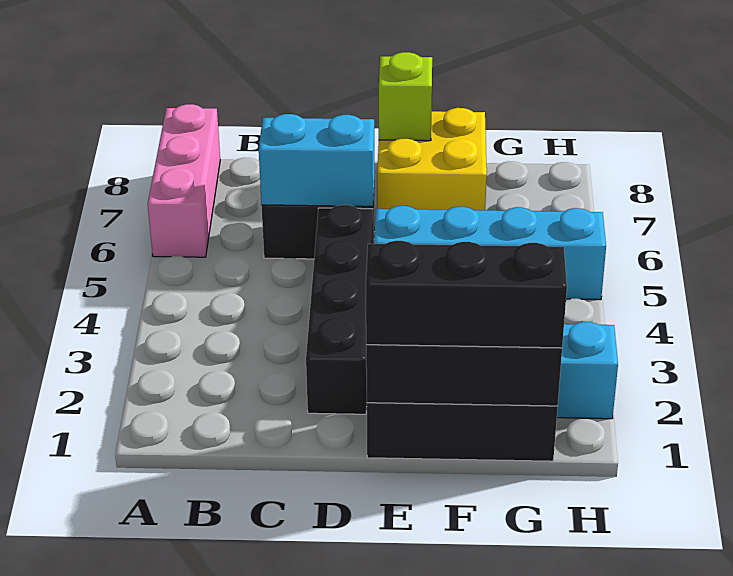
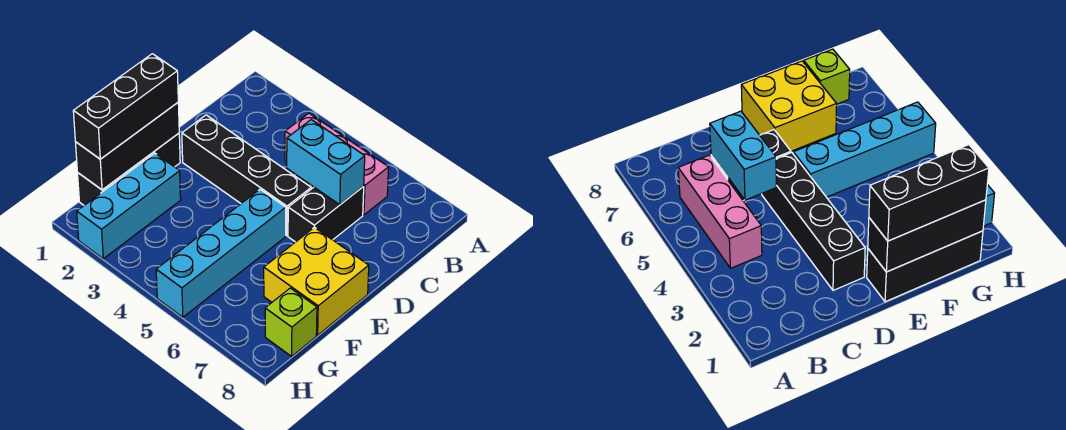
pink 1x3 brick [148,104,220,257] -> pink 1x3 brick moved to [285,113,389,215]
cyan 1x2 brick [259,114,375,206] -> cyan 1x2 brick turned to [287,120,365,205]
lime 1x1 brick [379,52,432,141] -> lime 1x1 brick moved to [265,288,317,356]

